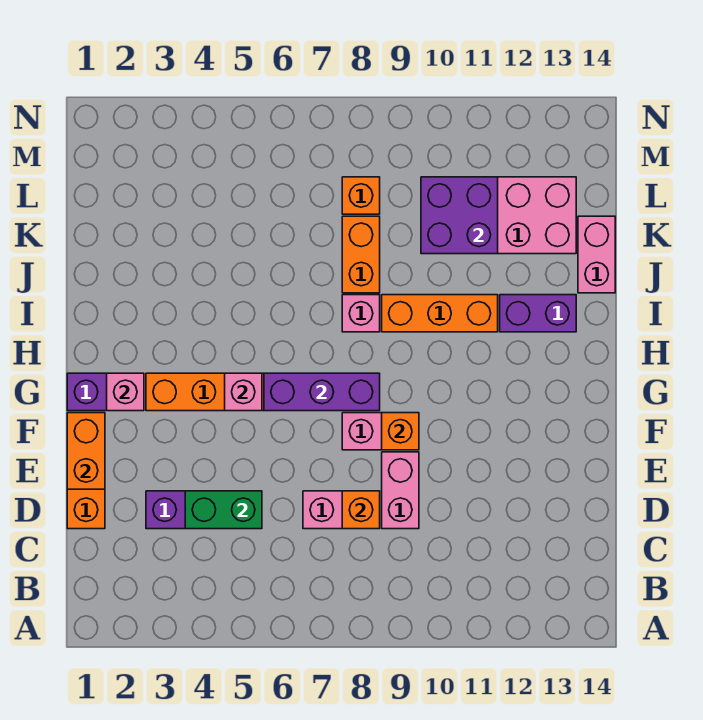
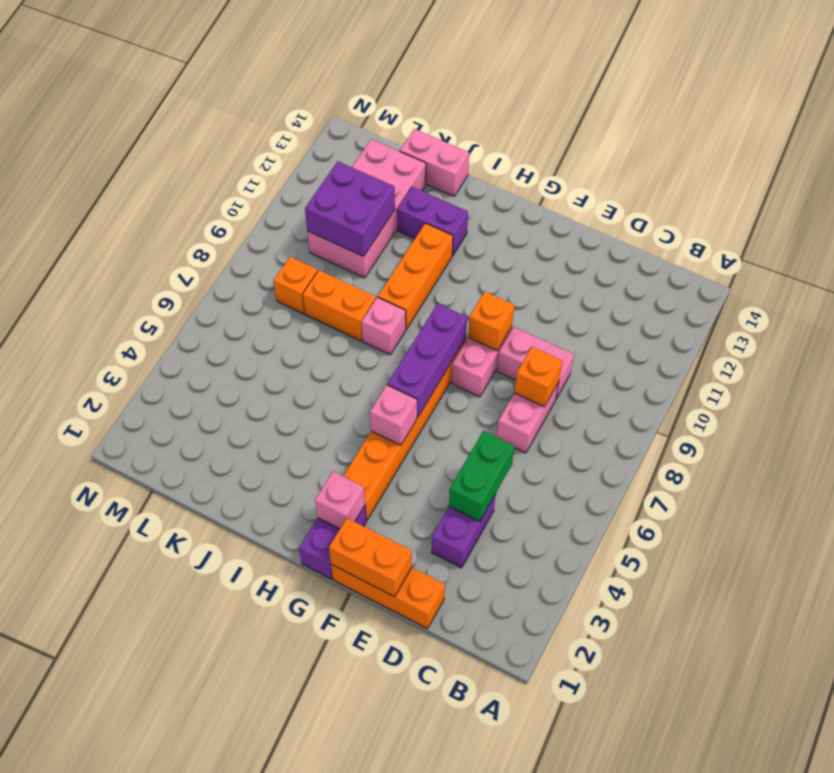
purple 1x2 brick [500,295,576,332] -> purple 1x2 brick turned to [397,187,468,256]

